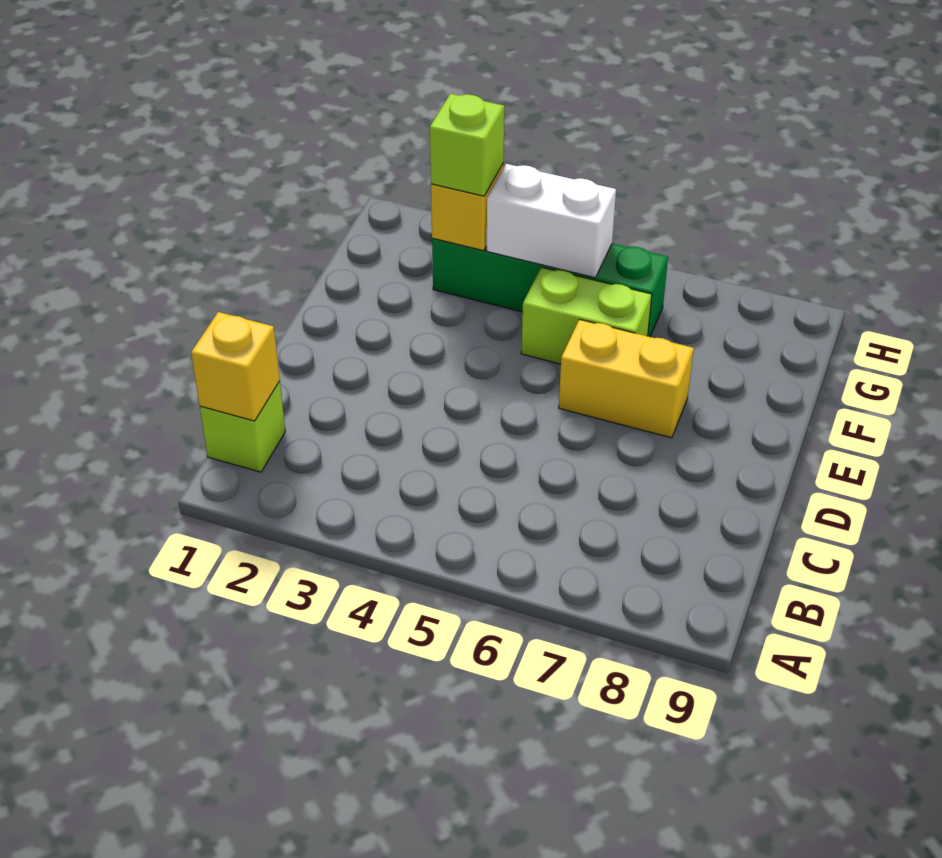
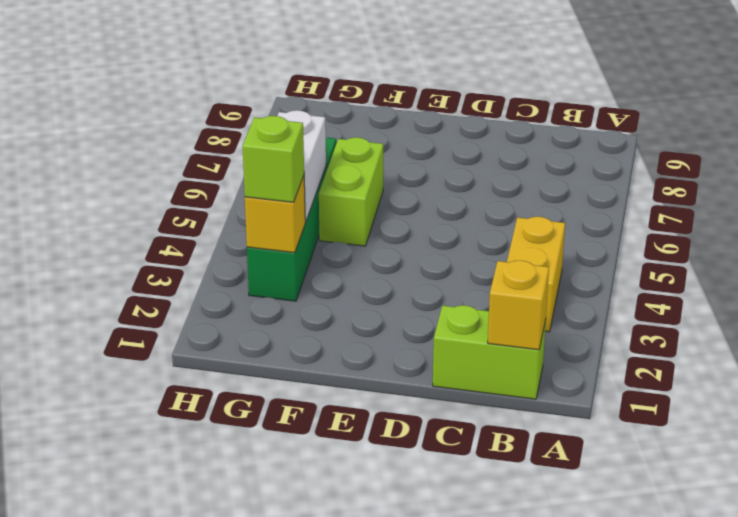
lime 1x1 brick [200,381,285,472] -> lime 1x2 brick [433,305,546,399]
yellow 1x2 brick [559,319,694,438] -> yellow 1x2 brick moved to [507,217,565,332]

